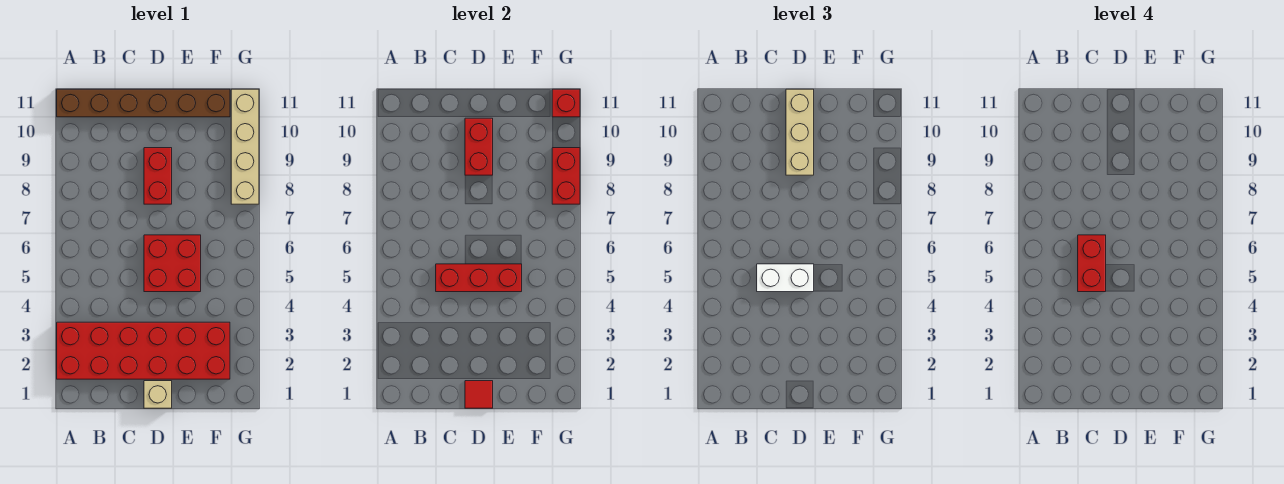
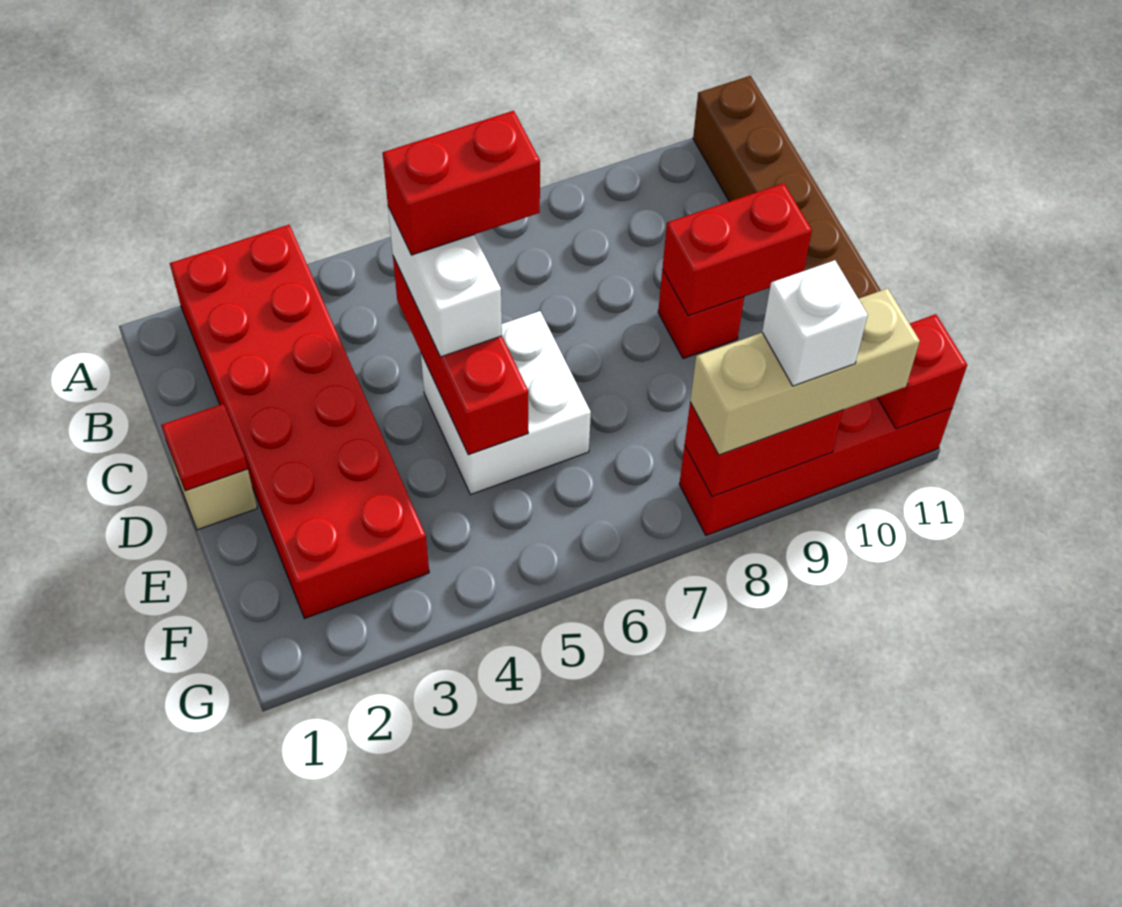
red 2x2 brick [144,235,201,292] -> white 2x2 brick [421,311,591,495]
red 1x2 brick [144,148,172,204] -> red 1x1 brick [658,270,744,359]
tan 1x3 brick [786,89,814,175] -> tan 1x3 brick moved to [690,288,920,455]
tan 1x4 brick [231,89,259,204] -> red 1x4 brick [679,398,952,535]
none -> white 1x1 brick [762,260,868,386]

